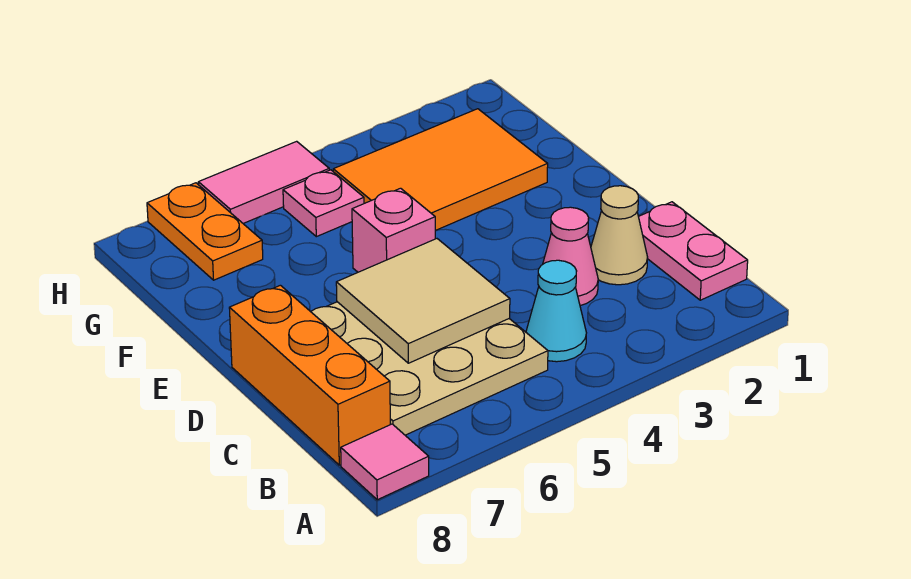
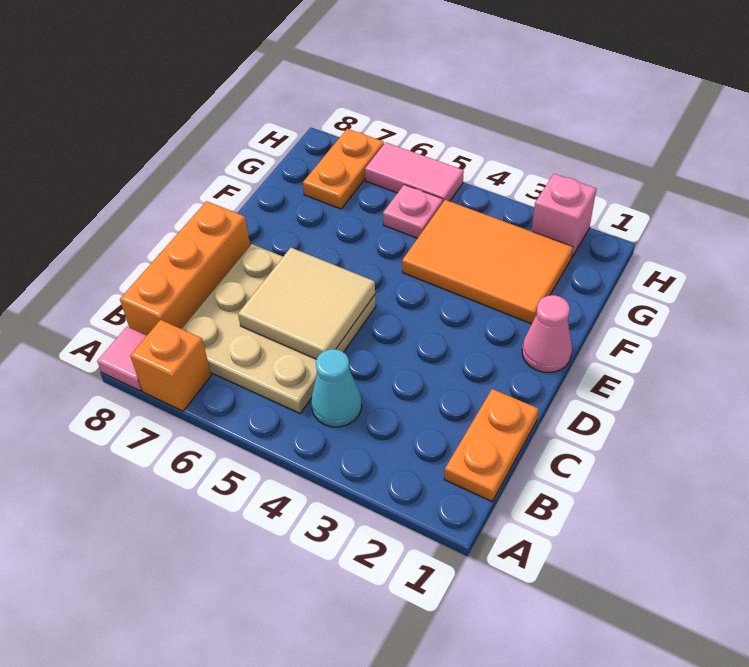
none -> orange 1x1 brick [130,320,211,411]
pink 1x2 plate [638,202,748,300] -> orange 1x2 plate [444,389,539,501]
tan 1x1 cone [591,186,648,285] -> none
pink 1x1 cone [543,207,598,306] -> pink 1x1 cone moved to [522,295,572,372]
pink 1x1 brick [352,188,435,272] -> pink 1x1 brick moved to [531,174,596,258]

